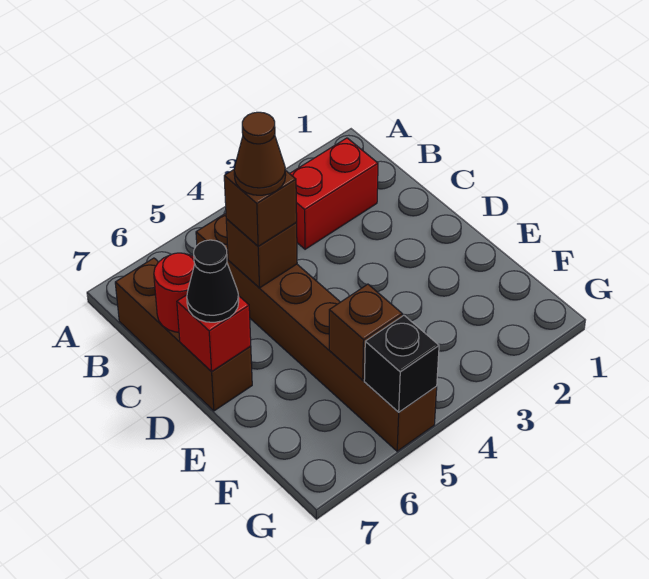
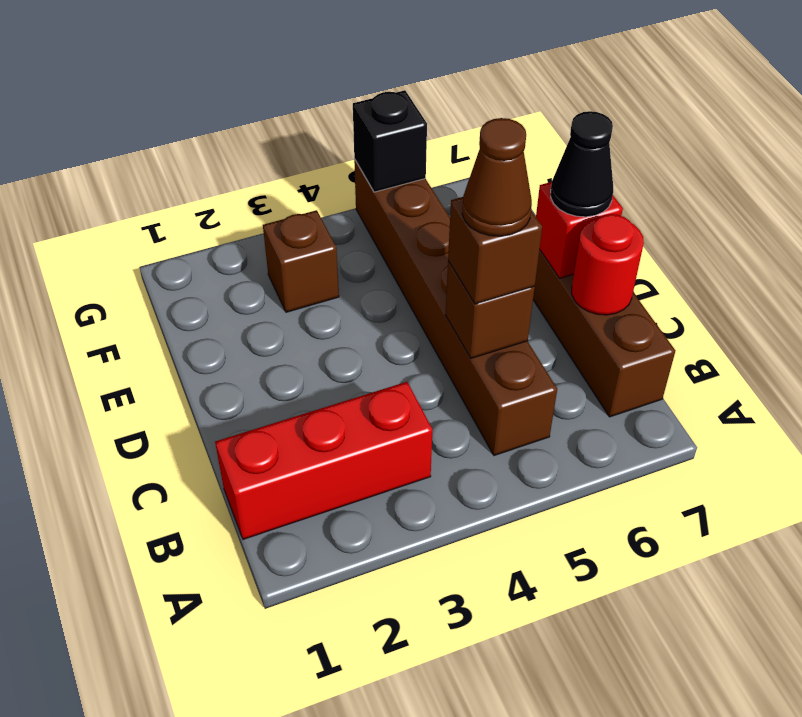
red 1x2 brick [290,138,378,249] -> red 1x3 brick [215,382,433,539]
brown 1x1 brick [329,284,402,380] -> brown 1x1 brick moved to [263,210,339,312]

